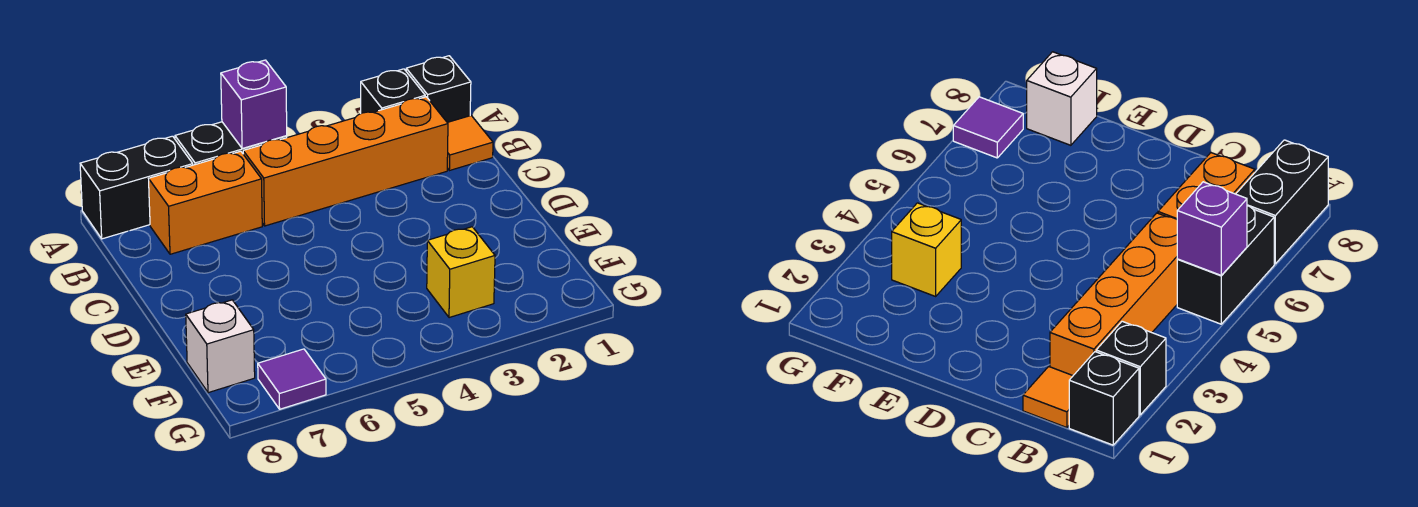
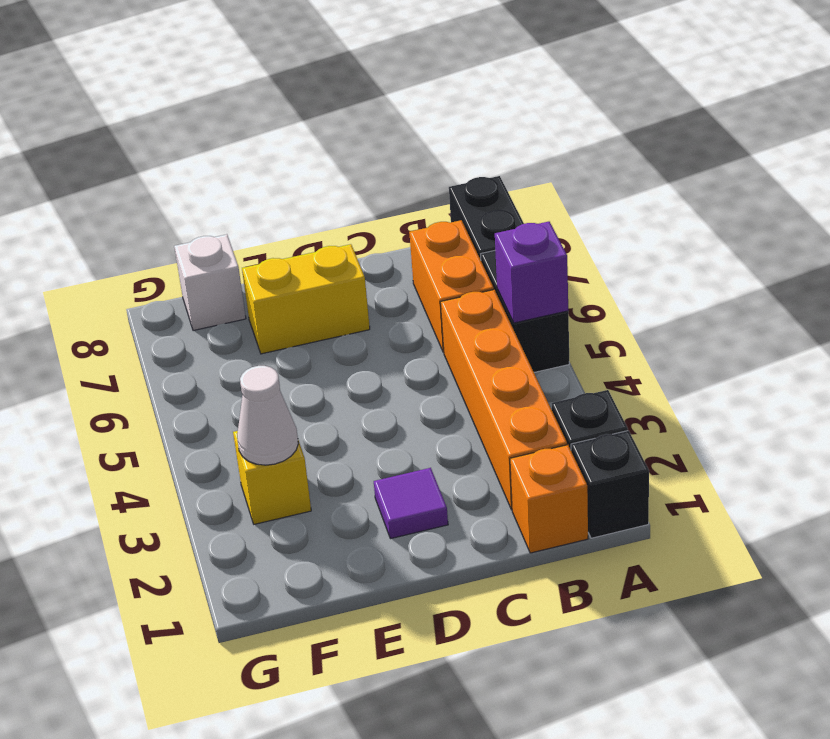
orange 1x1 tile [447,116,493,171] -> orange 1x1 brick [510,445,588,553]
none -> yellow 1x2 brick [242,244,370,354]
none -> white 1x1 cone [237,366,298,465]
purple 1x1 tile [258,349,326,409] -> purple 1x1 tile moved to [374,468,448,539]

